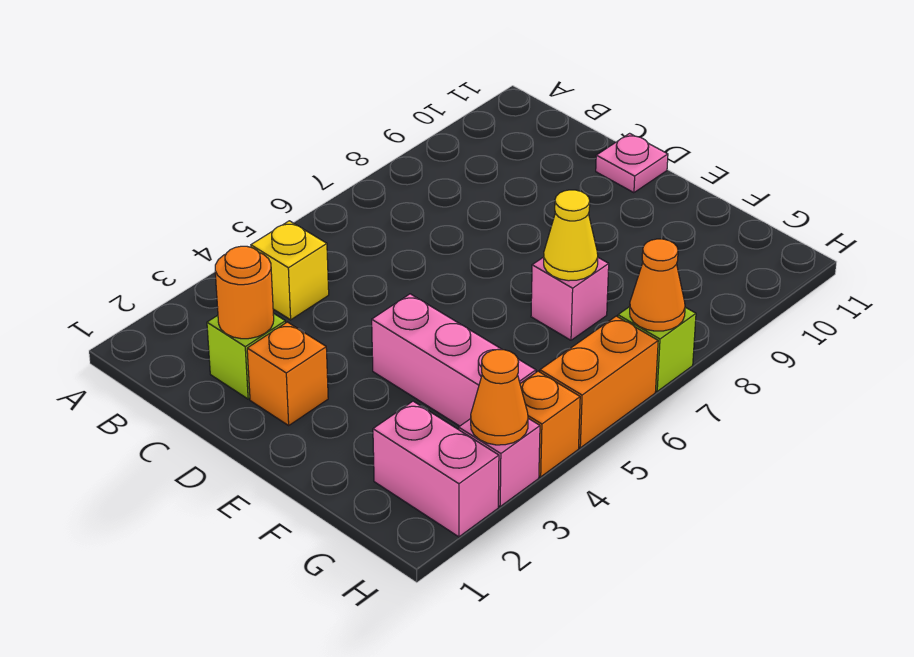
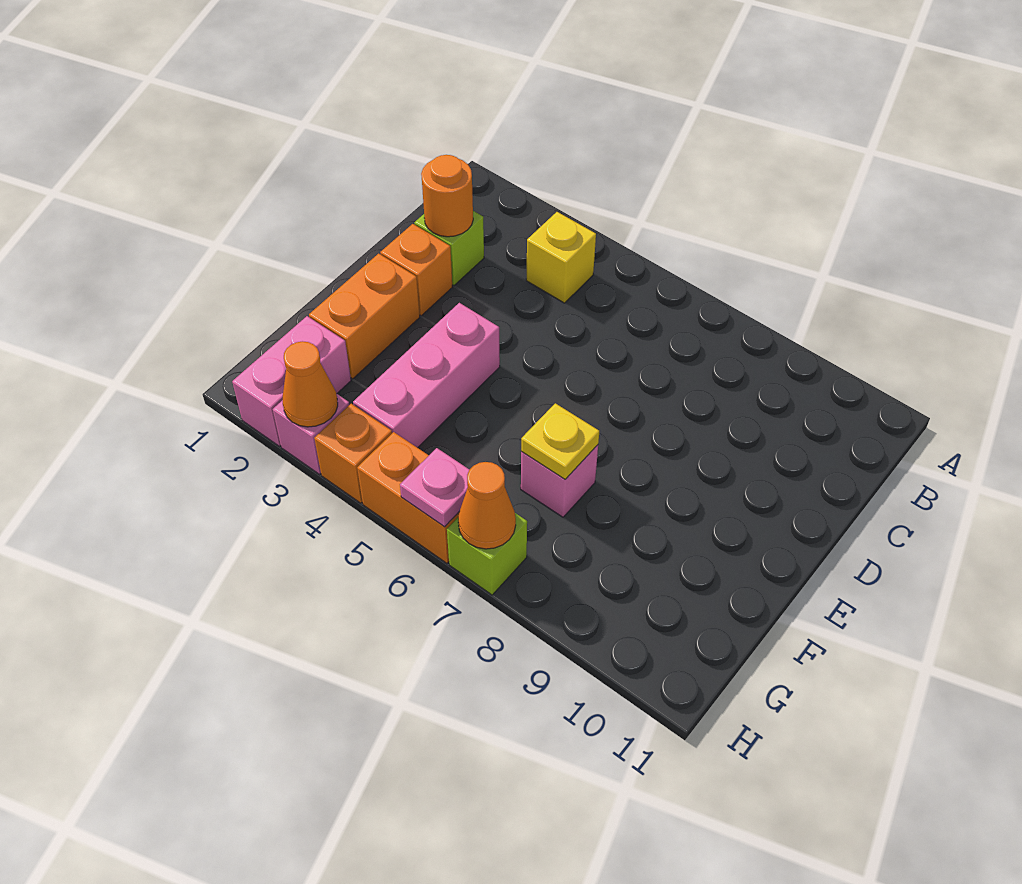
pink 1x1 plate [596,133,668,193] -> pink 1x1 plate moved to [400,448,469,527]
none -> orange 1x2 brick [309,254,420,379]
yellow 1x1 cone [544,190,598,281] -> yellow 1x1 plate [521,403,599,479]

